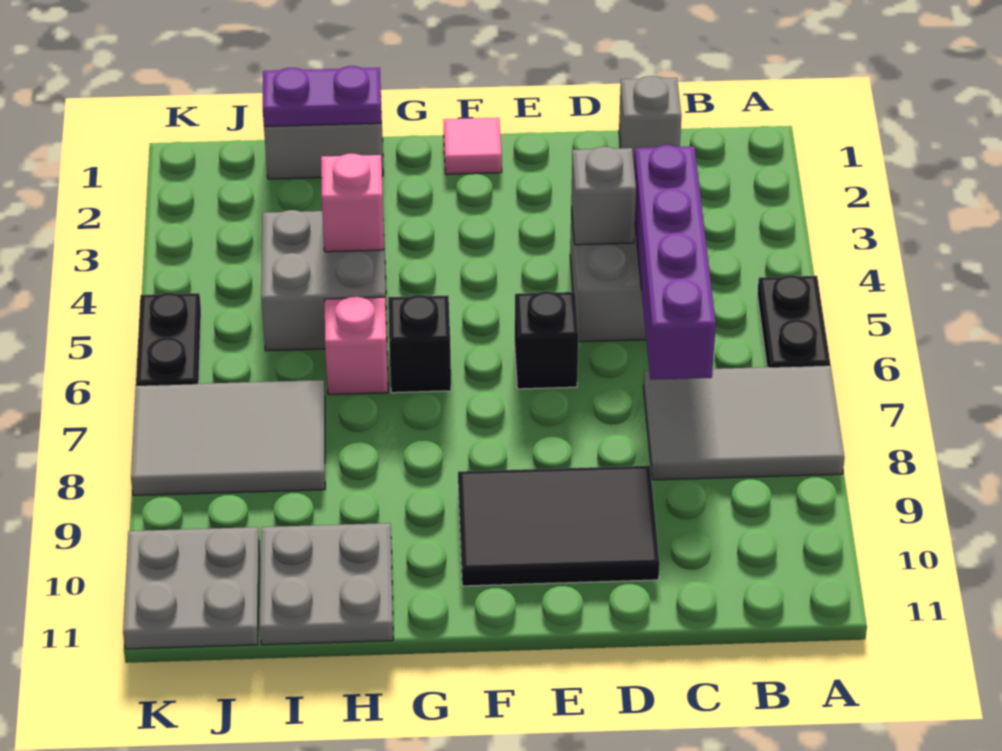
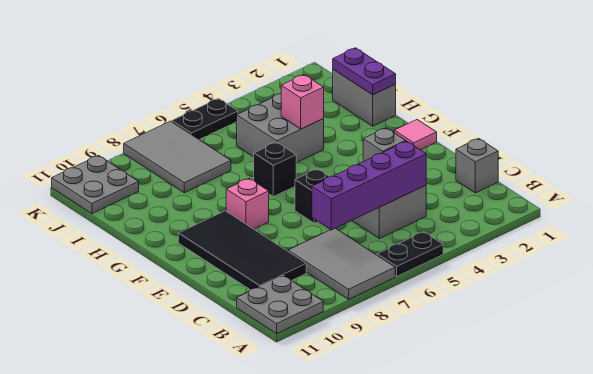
black 2x3 tile [458,466,660,586] -> black 2x4 tile [178,211,306,290]
pink 1x1 brick [325,297,388,394] -> pink 1x1 brick moved to [226,178,269,229]
grey 2x2 plate [260,523,393,645] -> grey 2x2 plate moved to [237,276,323,334]

